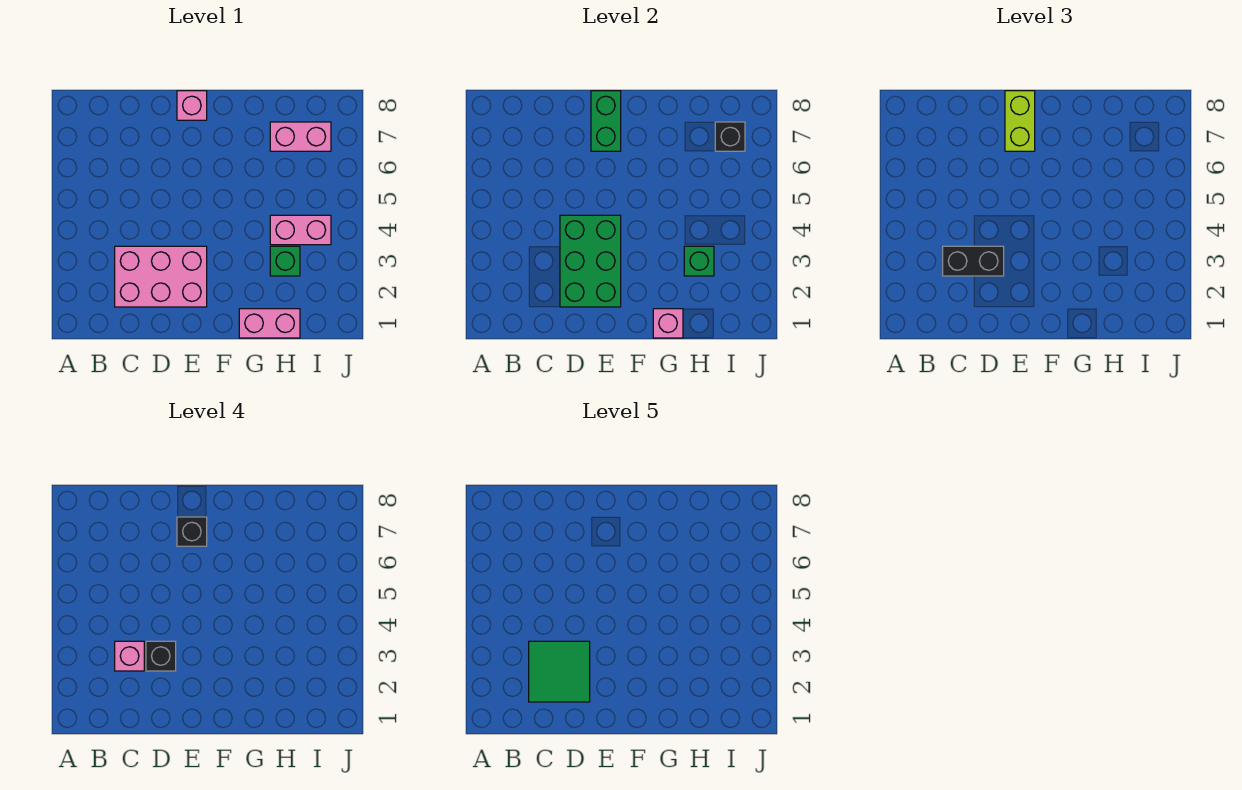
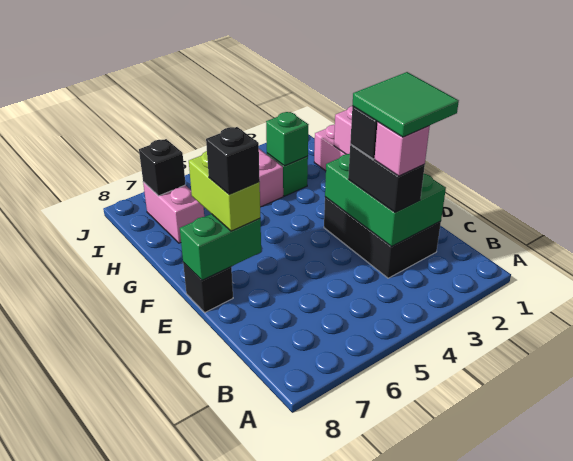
pink 2x3 brick [115,246,207,307] -> black 2x3 brick [324,197,441,278]
green 2x3 brick [560,215,621,307] -> green 2x3 brick turned to [325,154,446,246]
lime 1x2 brick [1005,91,1035,151] -> lime 1x2 brick turned to [189,151,260,231]
pink 1x1 brick [177,91,207,120] -> black 1x1 brick [183,262,233,312]

